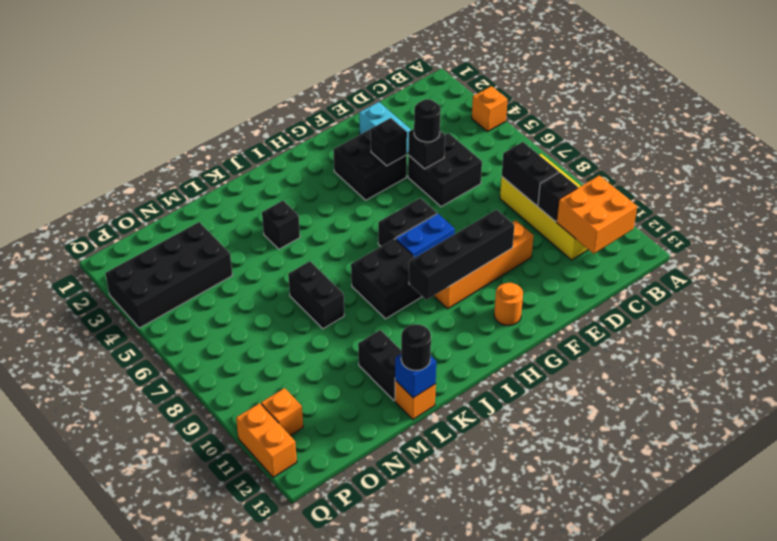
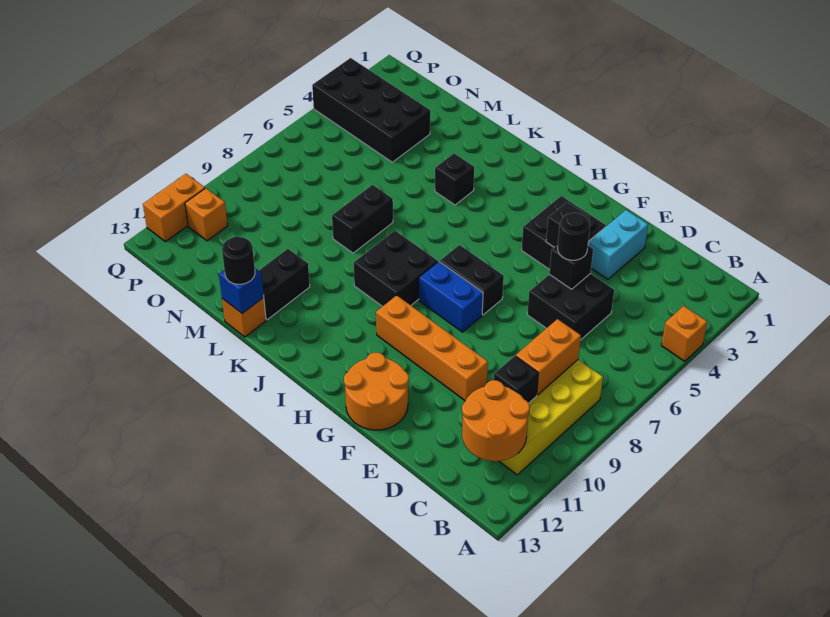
orange 2x2 brick [556,175,637,254] -> orange 2x2 round brick [462,380,530,461]
black 1x2 brick [502,142,559,206] -> orange 1x2 brick [516,319,581,395]
black 1x4 brick [409,209,514,300] -> none
orange 1x1 round brick [494,283,523,326] -> orange 2x2 round brick [344,352,409,430]

